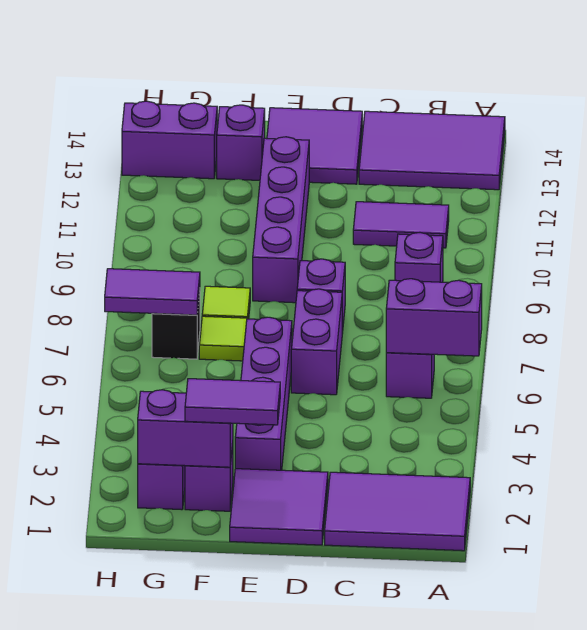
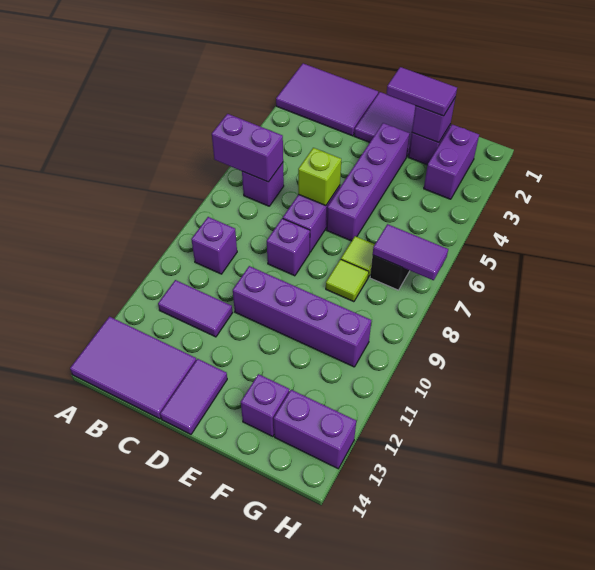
none -> lime 1x1 brick [298,148,341,206]
purple 2x2 tile [267,108,362,184] -> purple 1x2 tile [160,359,227,434]
purple 1x4 brick [253,137,309,303] -> purple 1x4 brick turned to [233,266,371,367]
purple 1x2 brick [138,390,233,467] -> purple 1x1 brick [412,98,455,143]

